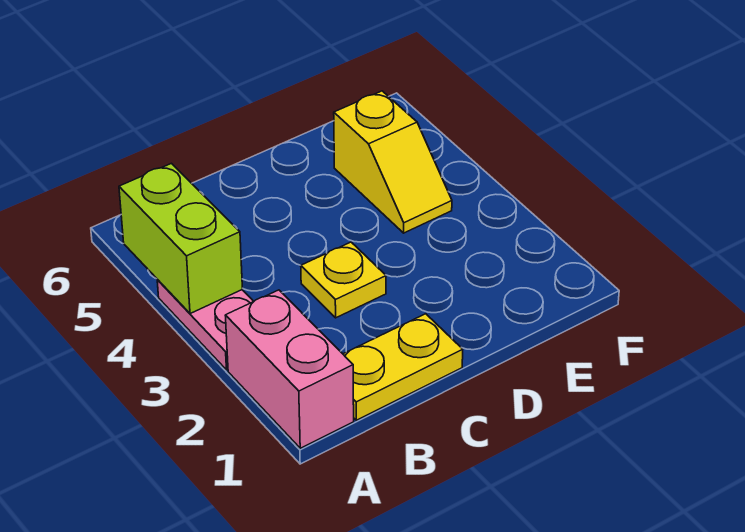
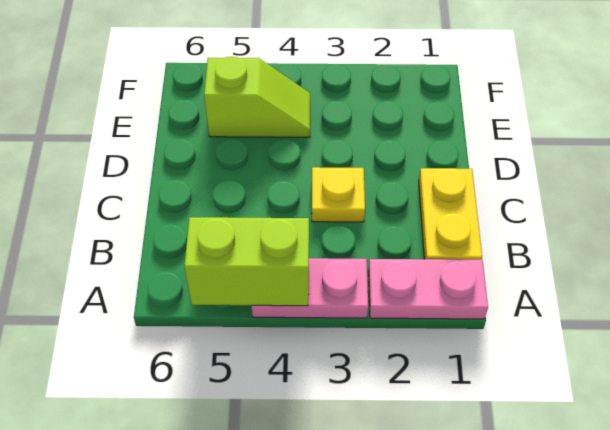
pink 1x2 brick [225,290,354,448] -> pink 1x2 plate [368,259,488,319]
yellow 1x2 slope [334,91,452,233] -> lime 1x2 slope [204,57,310,137]

